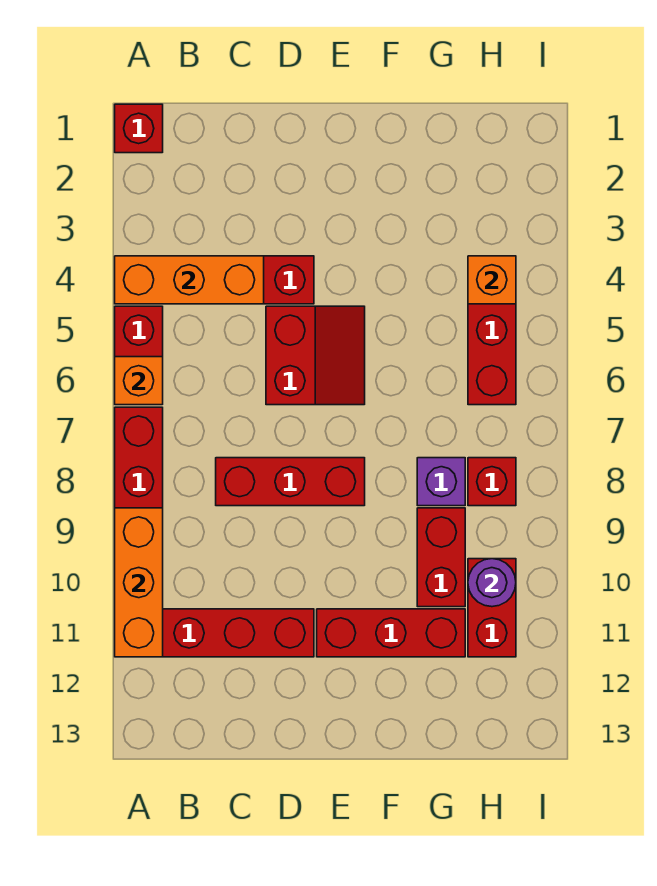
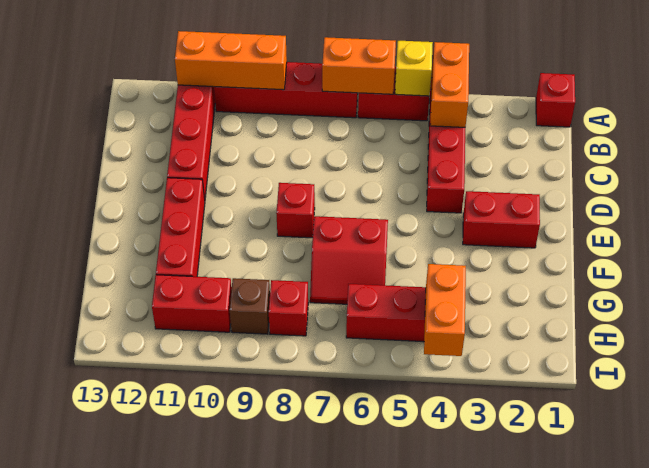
orange 1x3 brick [115,256,264,304] -> orange 1x2 brick [430,42,469,127]
none -> yellow 1x1 brick [395,41,433,96]
orange 1x1 brick [115,357,163,405] -> orange 1x2 brick [322,37,396,94]
red 1x3 brick [216,458,365,506] -> red 1x1 brick [276,183,315,238]
red 2x2 slope [266,306,365,405] -> red 2x2 slope moved to [310,216,388,304]
purple 1x1 brick [417,458,465,506] -> none
red 1x2 brick [417,508,465,607] -> red 1x2 brick moved to [463,191,540,248]
orange 1x1 brick [468,256,516,304] -> orange 1x2 brick [424,264,466,356]
none -> brown 1x1 brick [230,278,270,334]
purple 1x1 round brick [468,559,516,607] -> none

